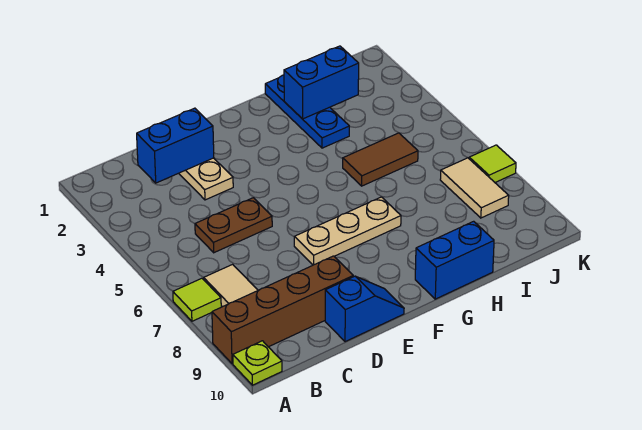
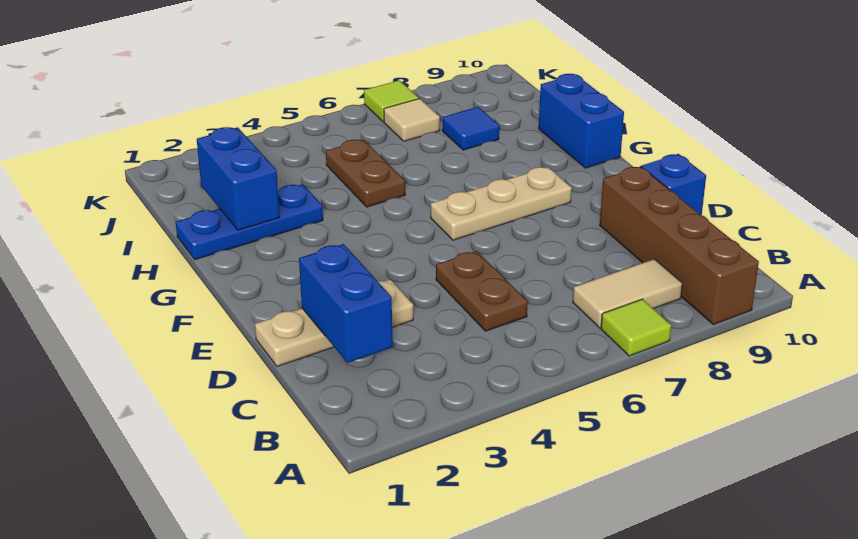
lime 1x1 plate [233,341,282,385] -> none
tan 1x3 plate [294,197,401,265] -> tan 1x3 plate turned to [431,167,572,240]
brown 1x2 tile [343,133,418,186] -> brown 1x2 plate [326,140,405,207]
none -> blue 1x1 tile [442,107,499,150]
tan 1x2 tile [440,158,509,218] -> tan 1x1 tile [384,99,440,141]

